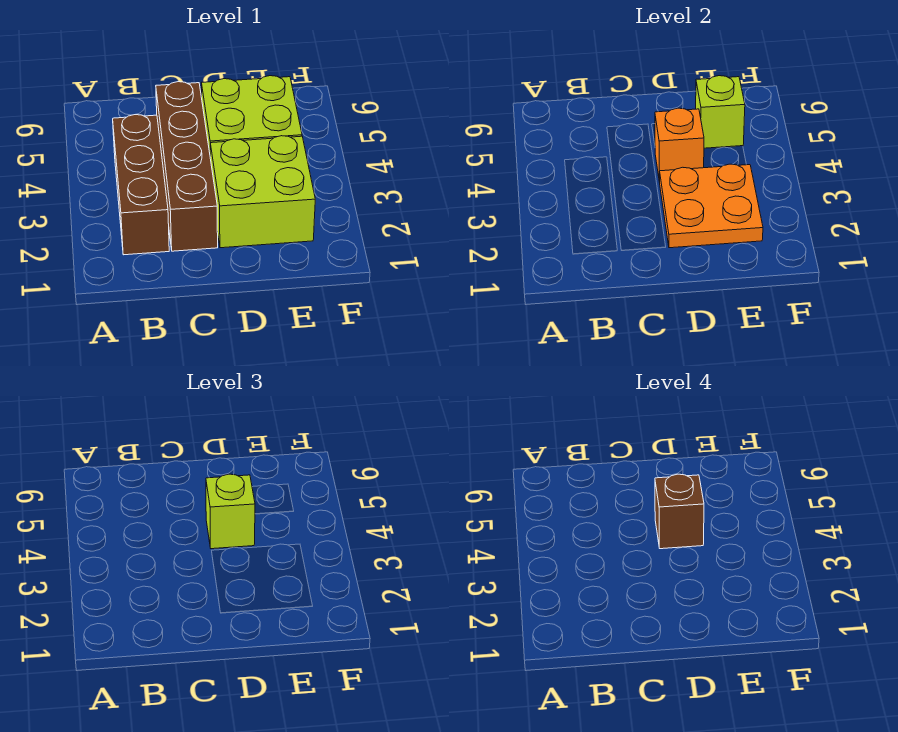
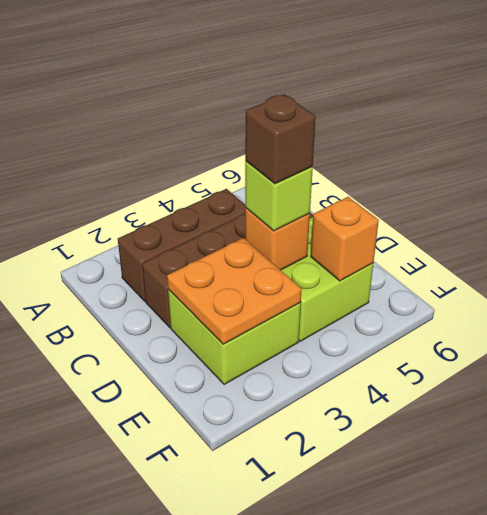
lime 1x1 brick [696,76,745,148] -> orange 1x1 brick [311,197,379,281]

